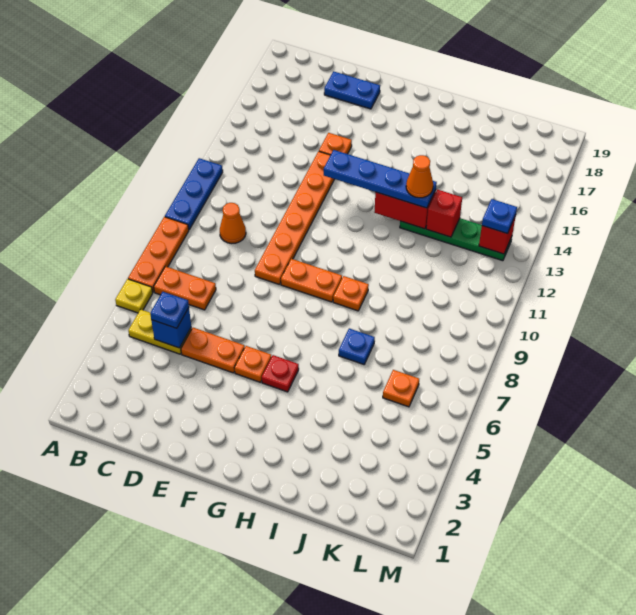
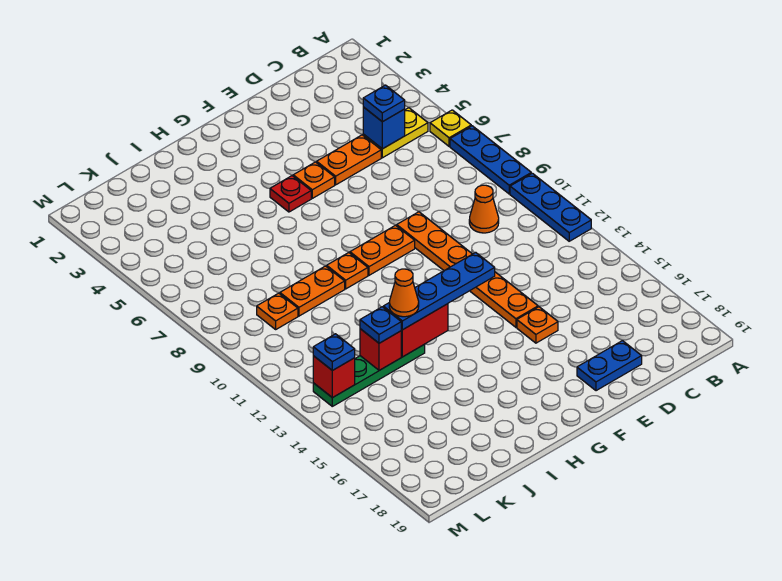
orange 1x3 plate [128,217,189,292] -> blue 1x3 plate [450,126,531,194]
orange 1x2 plate [154,266,216,310] -> orange 1x2 plate moved to [280,266,345,316]
blue 1x1 plate [339,328,375,364] -> blue 1x1 plate moved to [360,307,401,343]
orange 1x1 plate [383,370,419,407] -> orange 1x1 plate moved to [257,293,298,329]

